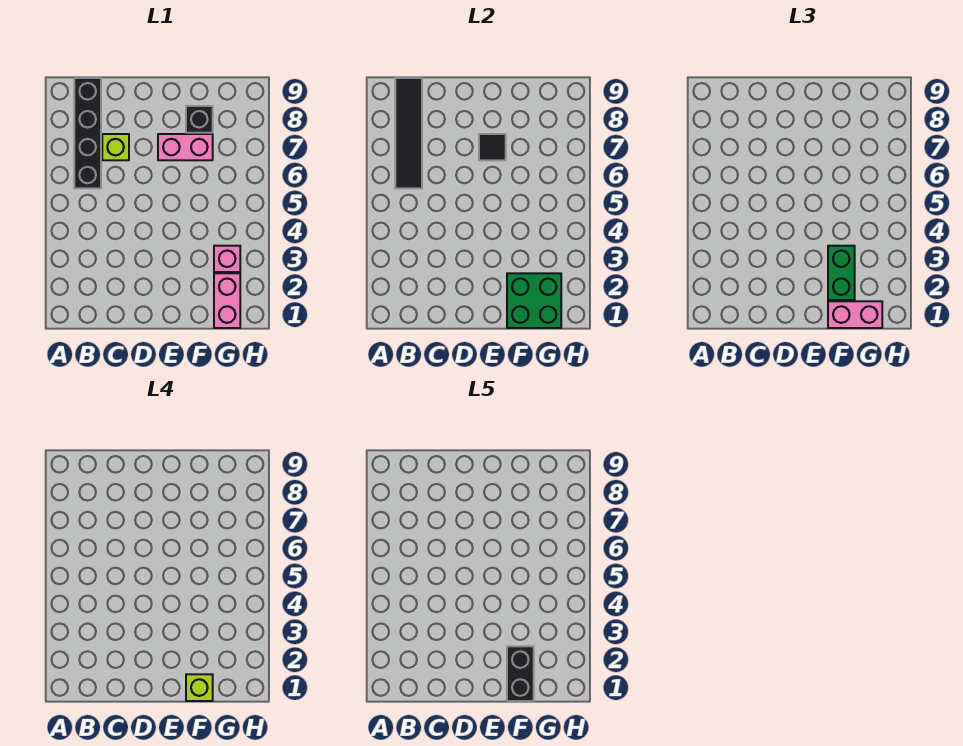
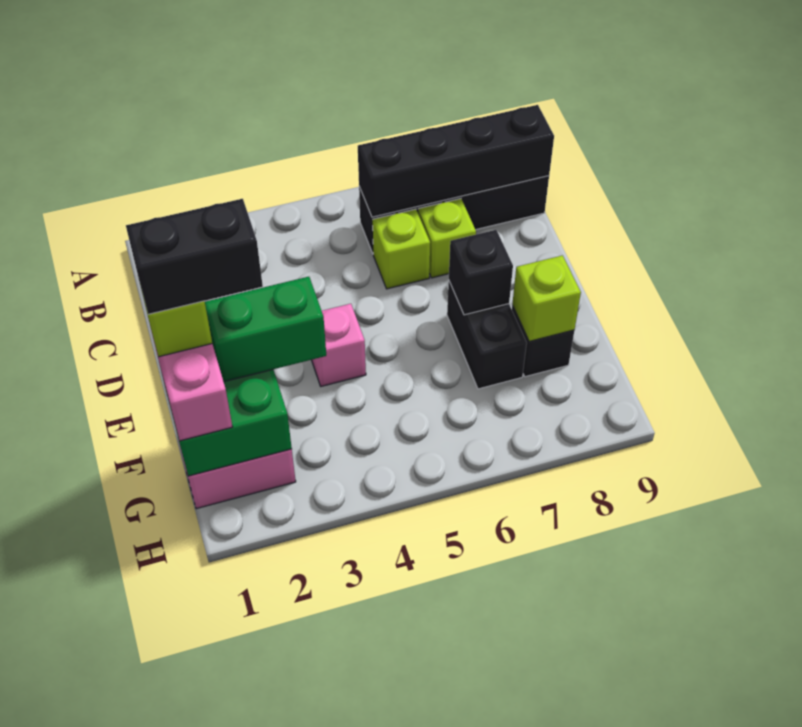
black 1x4 tile [395,78,422,188] -> black 1x4 brick [358,105,554,217]
none -> lime 1x1 brick [373,209,430,289]
pink 1x2 brick [158,134,213,160] -> black 1x2 brick [447,282,527,389]
black 1x1 tile [479,134,506,160] -> black 1x1 brick [449,230,513,315]
none -> lime 1x1 brick [512,255,581,342]
pink 1x1 brick [214,246,240,272] -> pink 1x1 brick moved to [312,304,366,386]

